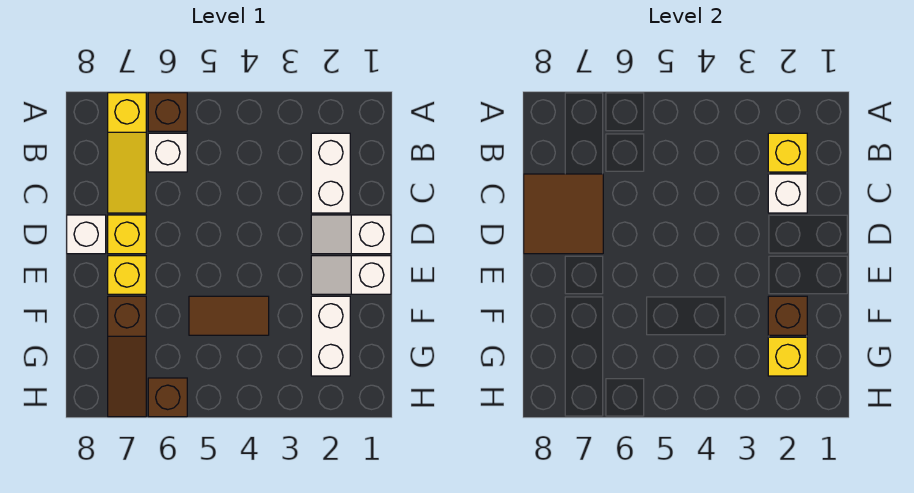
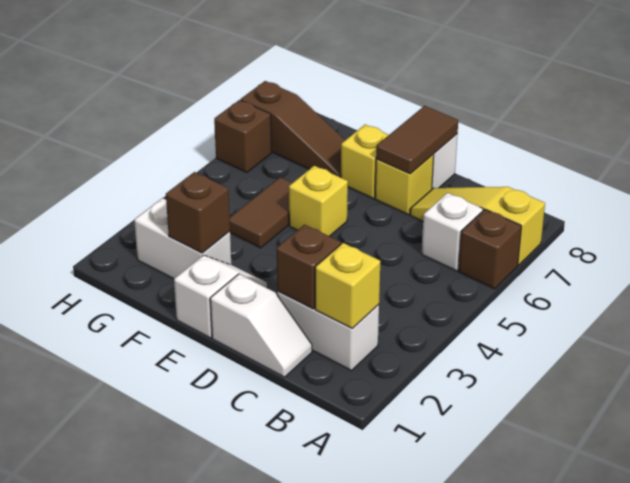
white 1x1 brick [768,174,807,213] -> brown 1x1 brick [277,225,341,309]
brown 2x2 tile [524,174,603,254] -> brown 1x2 tile [376,106,458,174]
white 1x2 slope [311,215,391,254] -> white 1x2 slope turned to [210,274,312,377]
brown 1x3 slope [108,296,146,417] -> brown 1x3 slope turned to [241,81,345,177]
yellow 1x1 brick [768,337,807,376] -> yellow 1x1 brick moved to [289,166,348,236]

